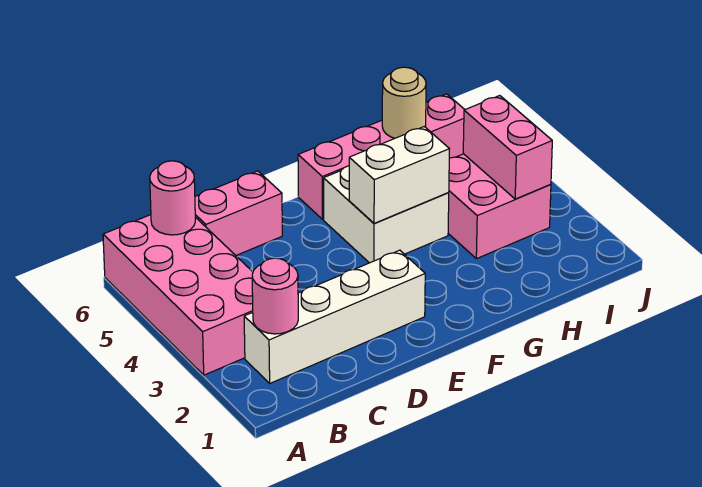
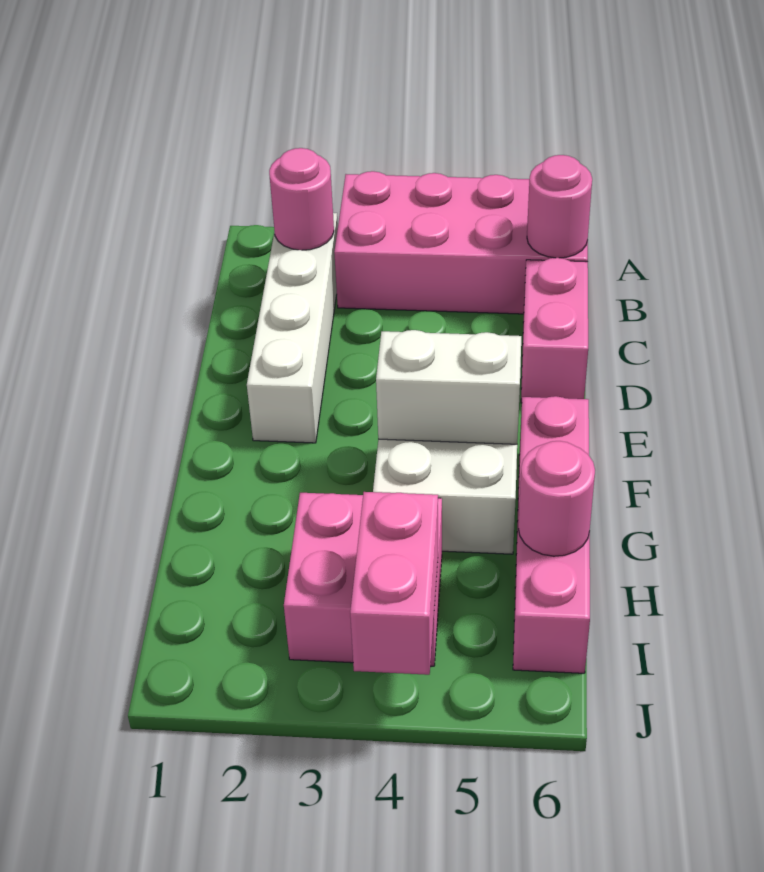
white 1x2 brick [349,127,449,223] -> white 1x2 brick turned to [376,330,521,444]
tan 1x1 round brick [382,67,426,138] -> pink 1x1 round brick [518,441,595,556]
pink 1x2 brick [463,96,552,199] -> pink 1x2 brick turned to [350,492,438,675]

